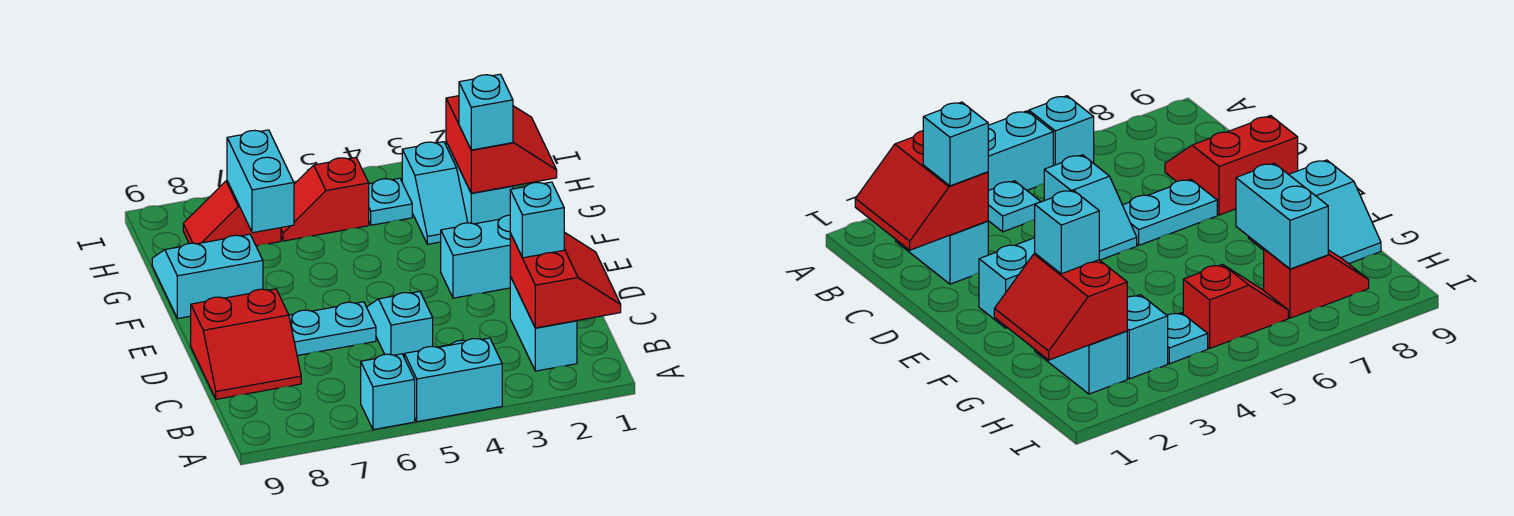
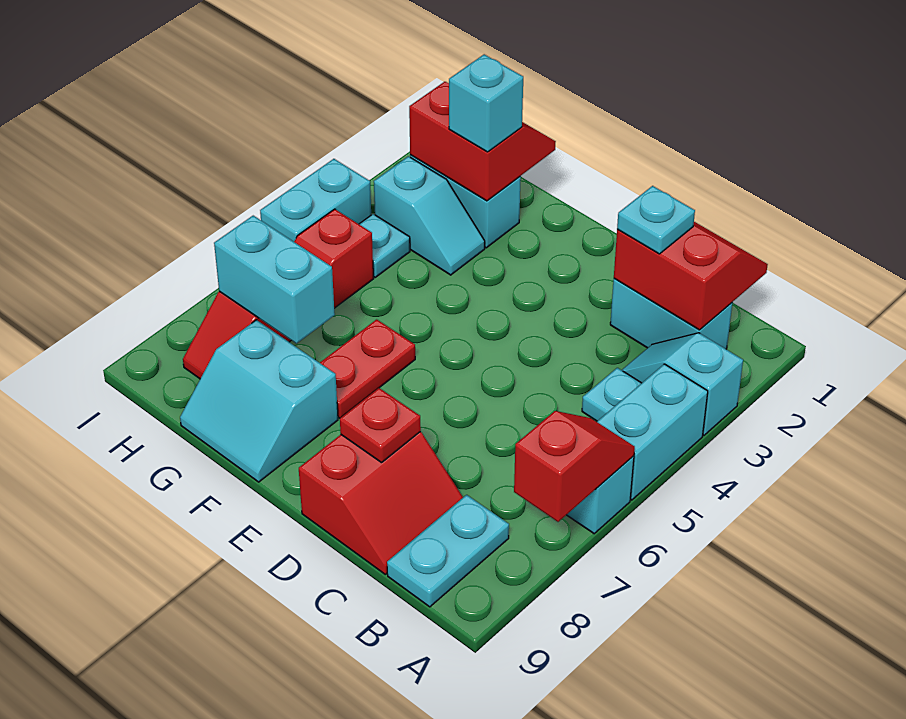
none -> red 1x2 slope [514,411,635,522]
cyan 1x1 brick [510,182,564,258] -> cyan 1x1 plate [617,186,695,254]
cyan 1x2 slope [367,291,433,356] -> cyan 1x2 slope moved to [622,333,743,435]
cyan 1x2 plate [289,302,376,356] -> cyan 1x2 plate moved to [387,495,509,607]
none -> red 1x1 plate [340,388,421,463]
cyan 1x2 brick [441,215,511,298] -> cyan 1x2 brick moved to [260,159,371,242]
none -> red 1x2 plate [320,319,415,418]
cyan 2x2 slope [152,234,263,319] -> cyan 2x2 slope turned to [180,320,338,482]

